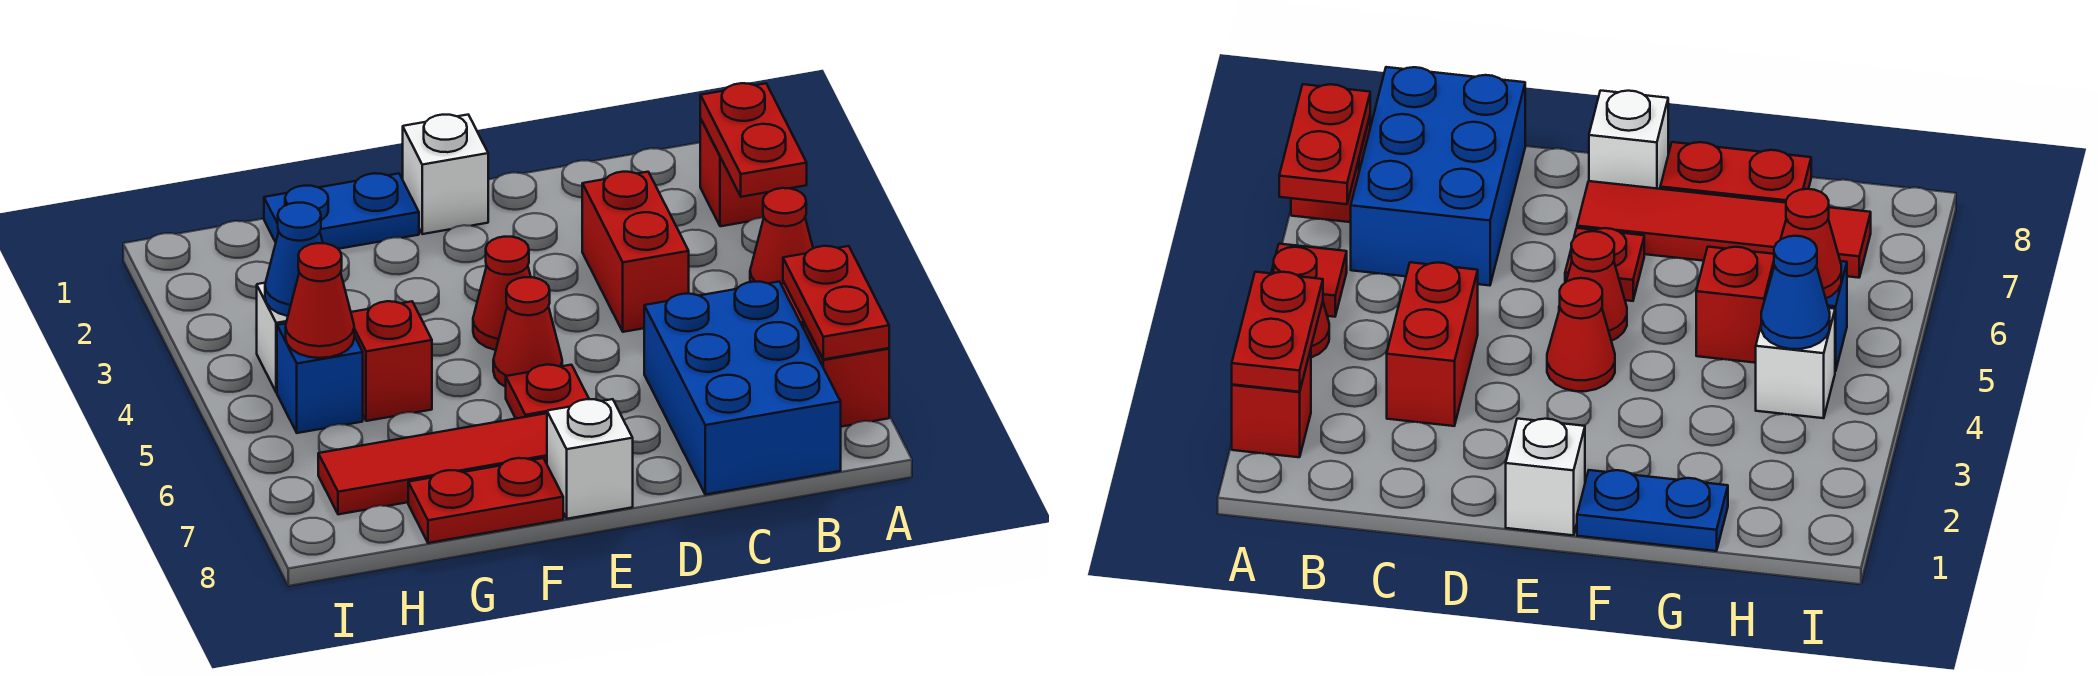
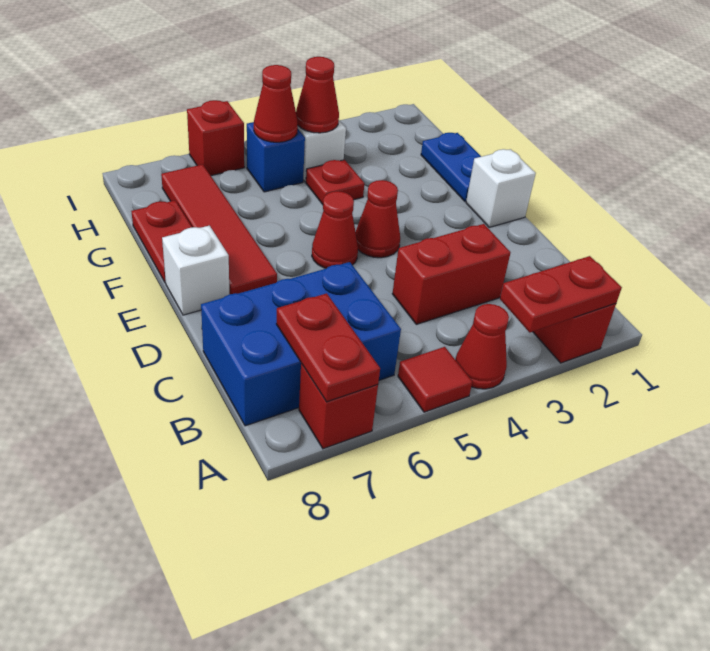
red 1x2 plate [783,246,889,359] -> red 1x2 plate turned to [276,293,380,402]
red 1x1 plate [506,365,589,419] -> red 1x1 plate moved to [306,160,364,204]
red 1x1 brick [351,301,432,421] -> red 1x1 brick moved to [187,100,244,176]
blue 1x1 cone [265,203,323,316] -> red 1x1 cone [296,57,339,133]

